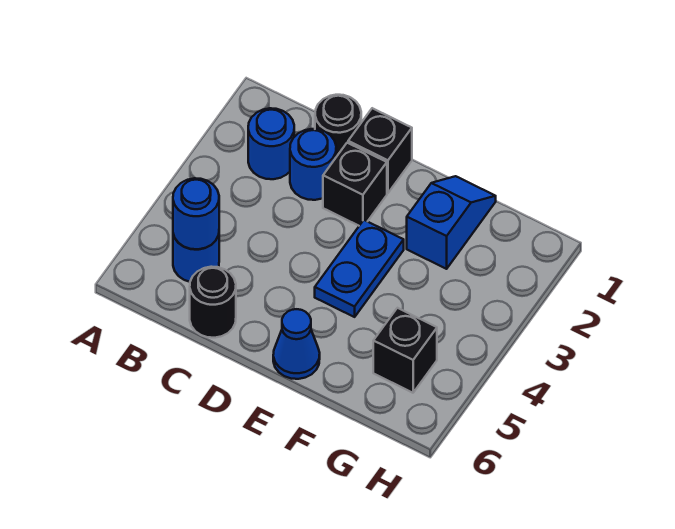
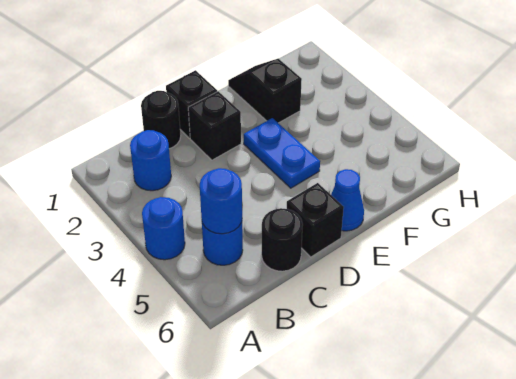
blue 1x1 round brick [290,129,336,200] -> blue 1x1 round brick moved to [142,197,185,260]
blue 1x2 slope [407,176,496,269] -> black 1x2 slope [228,59,302,123]
black 1x1 brick [373,308,437,393] -> black 1x1 brick moved to [287,183,344,257]

